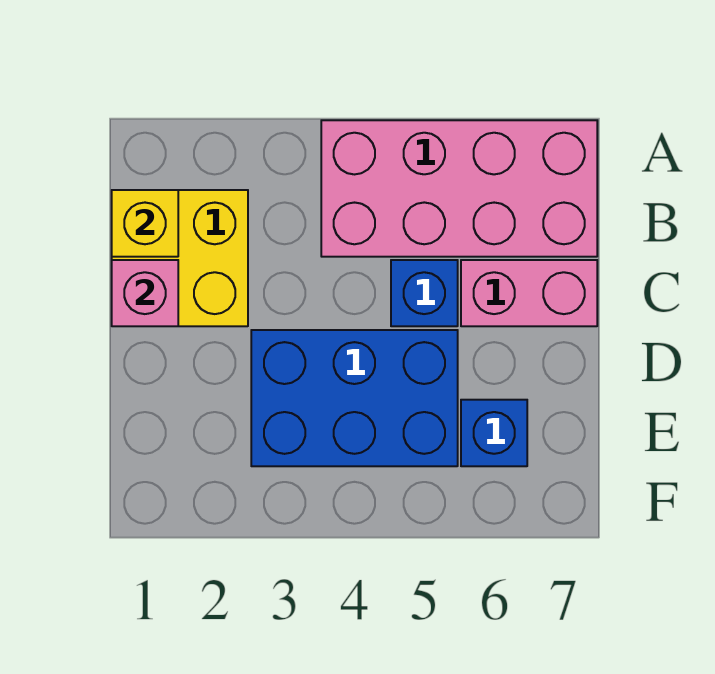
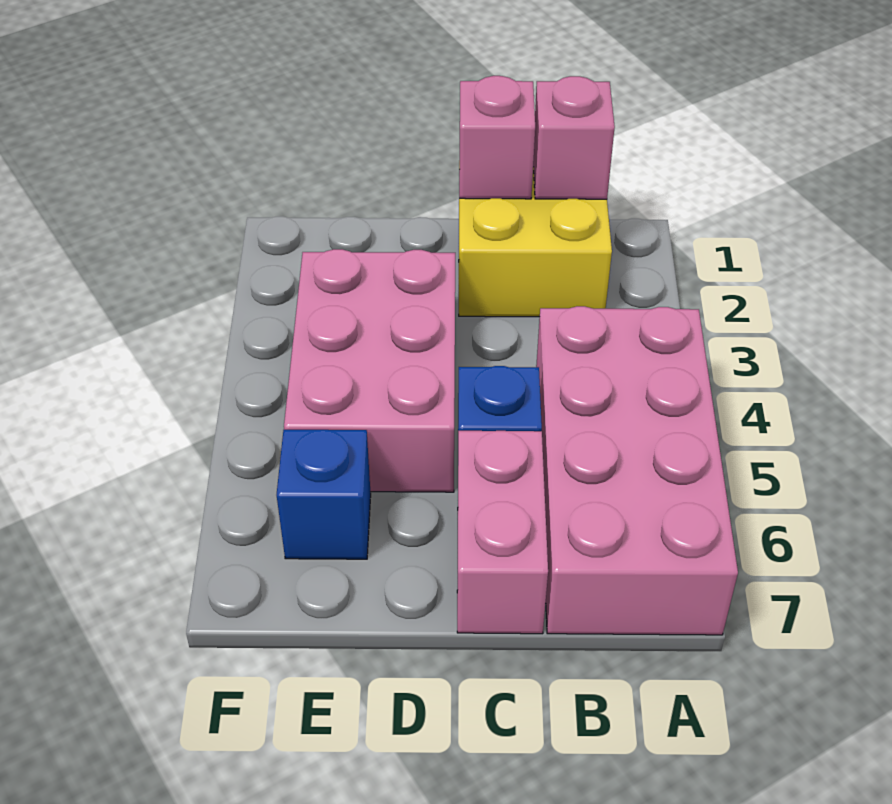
yellow 1x1 brick [112,190,178,257] -> pink 1x1 brick [533,76,615,199]
blue 2x3 brick [251,330,458,466] -> pink 2x3 brick [284,249,455,492]

